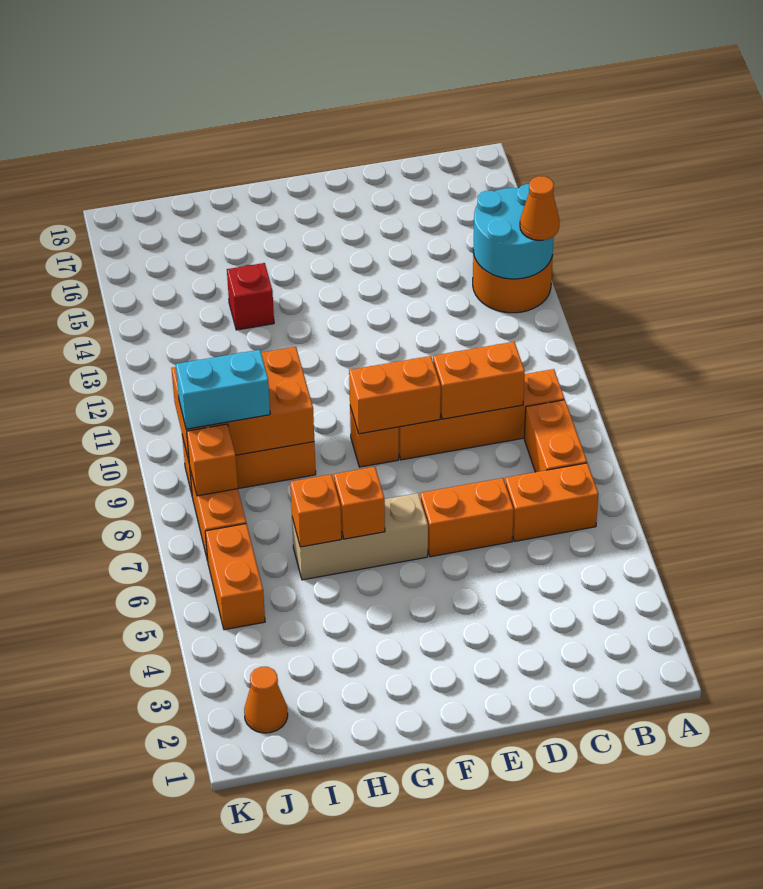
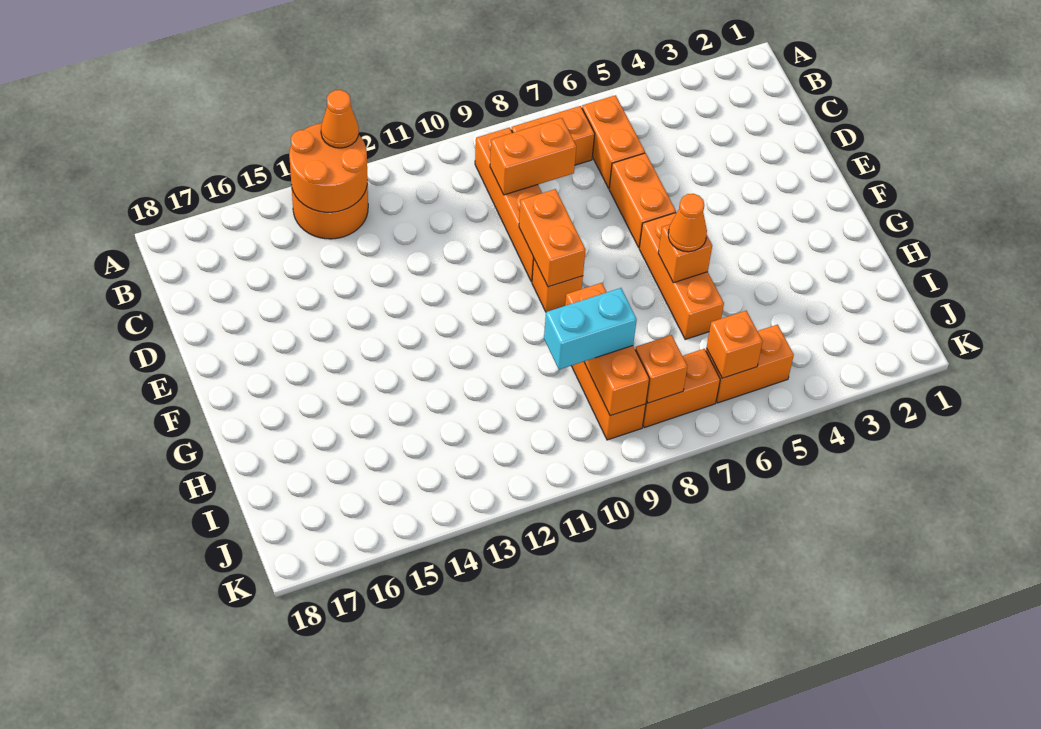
cyan 2x2 round brick [473,184,554,279] -> orange 2x2 round brick [289,123,368,212]
orange 1x2 brick [433,342,525,419] -> orange 1x2 brick turned to [490,118,576,195]
tan 1x3 brick [292,493,428,580] -> orange 1x3 brick [639,213,724,339]
orange 1x1 brick [290,474,342,547] -> orange 1x1 brick moved to [707,311,763,378]
orange 2x3 brick [171,347,314,461] -> orange 1x3 brick [565,283,649,416]
red 1x1 brick [227,263,274,330] -> none
cyan 1x2 brick [176,350,270,429] -> cyan 1x2 brick turned to [544,288,637,370]
orange 1x1 cone [244,667,288,733] -> orange 1x1 cone moved to [668,194,707,252]

